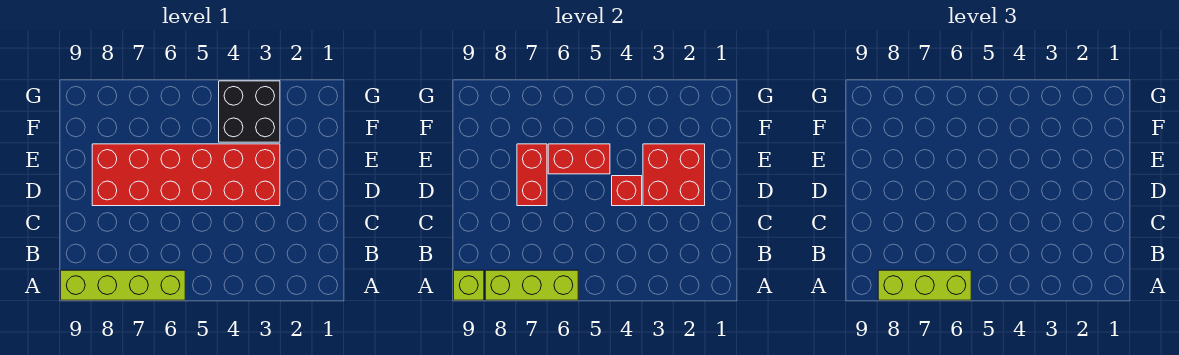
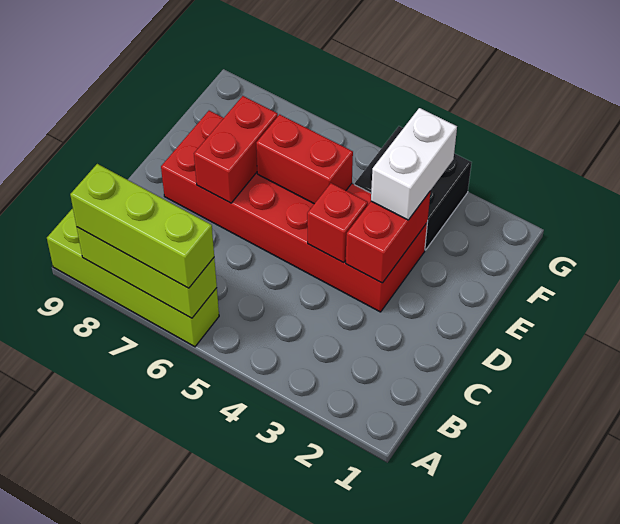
lime 1x1 brick [454,270,484,300] -> none
red 2x2 brick [643,144,705,206] -> red 1x2 brick [346,191,431,283]
none -> white 1x2 brick [371,108,457,220]

